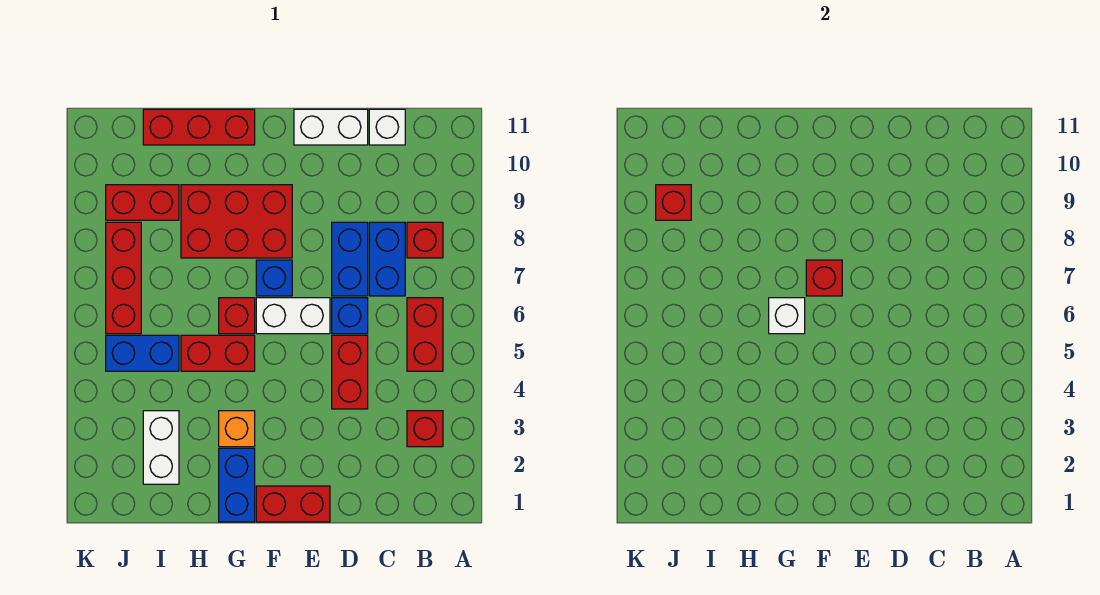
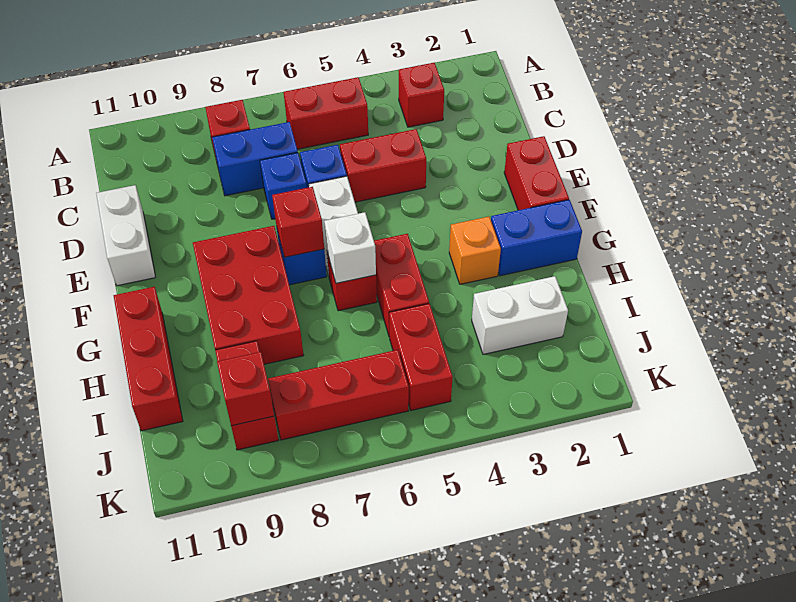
white 1x1 brick [369,109,405,145] -> none
blue 1x2 brick [332,222,368,296] -> blue 1x1 brick [260,153,307,219]
blue 1x2 brick [106,335,179,371] -> red 1x2 brick [389,304,453,410]

